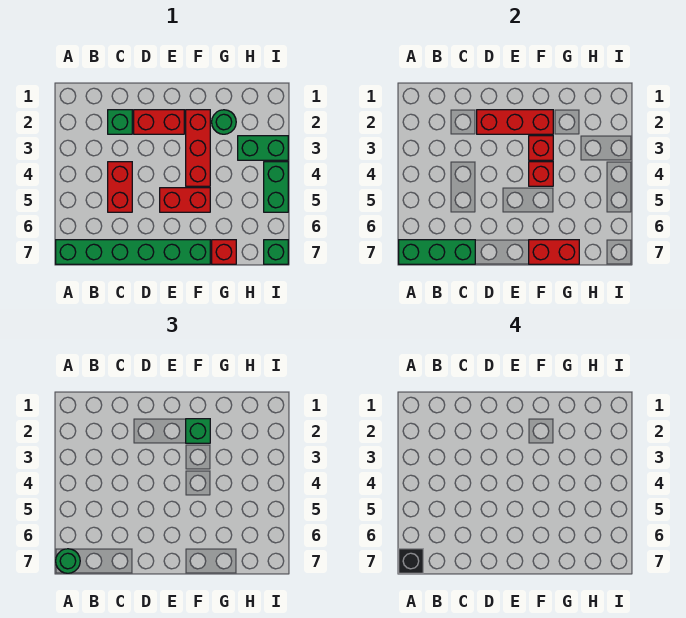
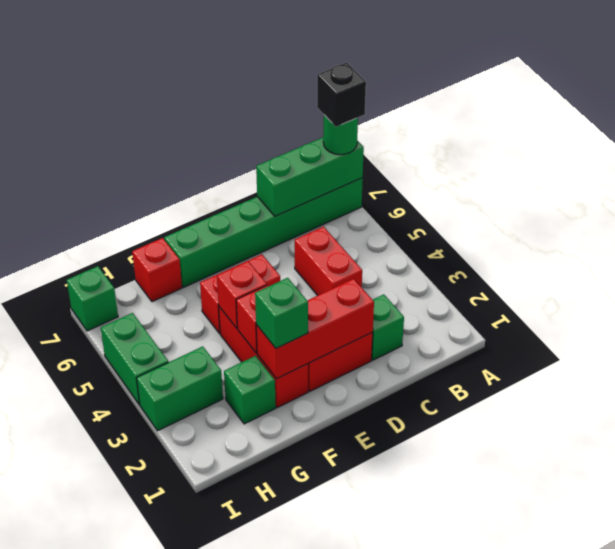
red 1x2 brick [529,240,579,264] -> none
green 1x1 round brick [212,110,236,134] -> green 1x1 brick [224,356,276,424]

